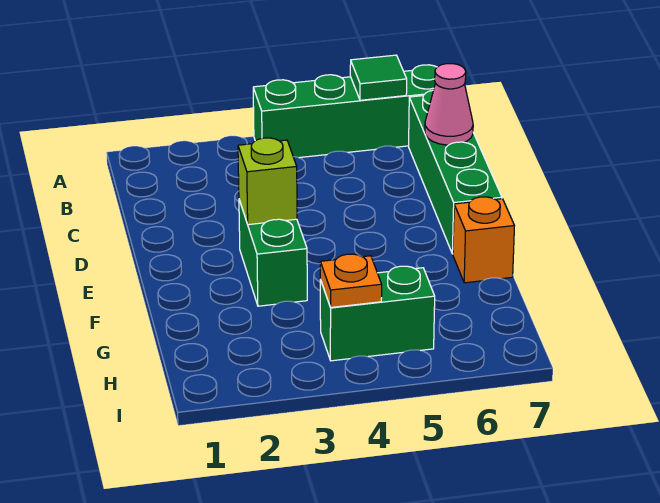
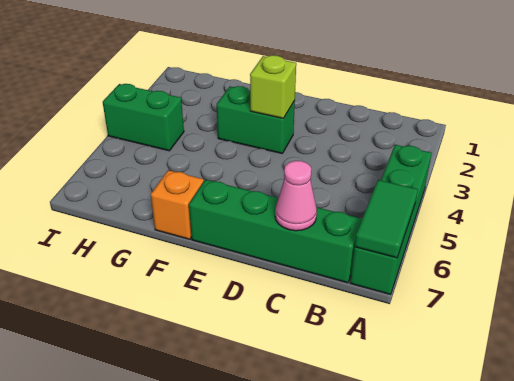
green 1x1 tile [350,55,407,100] -> green 1x2 tile [355,180,418,258]
green 1x2 brick [320,266,435,361] -> green 1x2 brick turned to [103,84,184,151]
orange 1x1 plate [320,254,382,307] -> none

